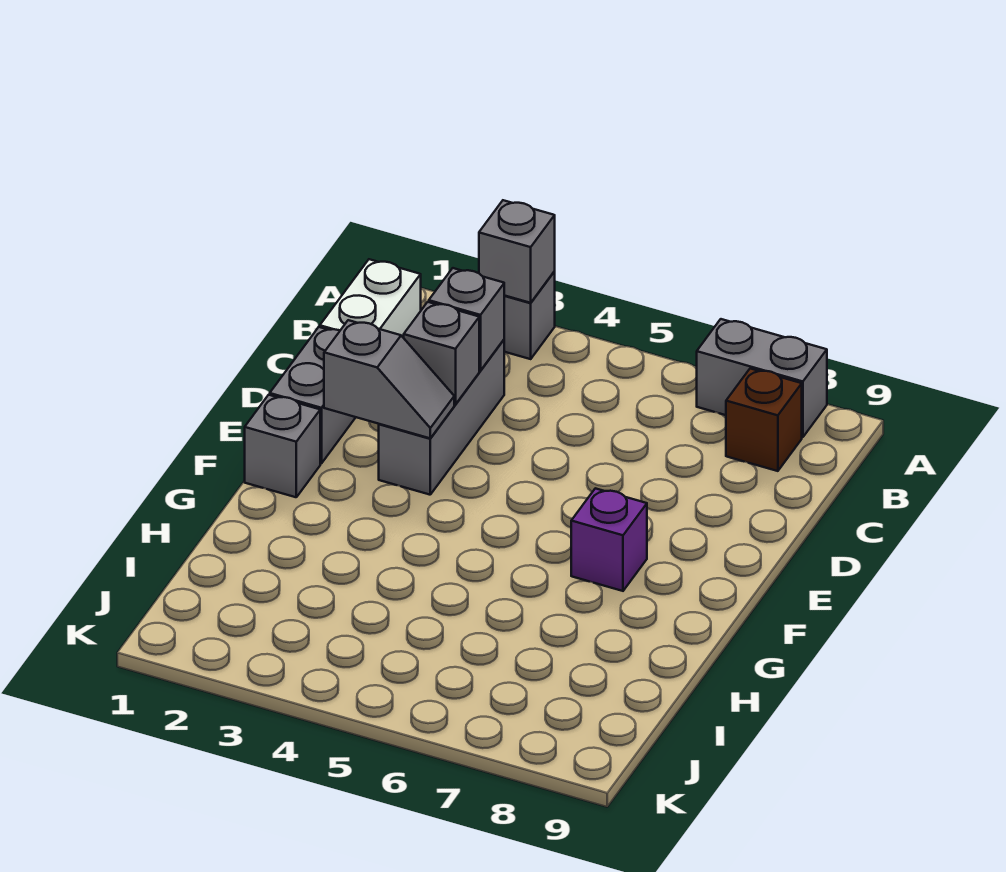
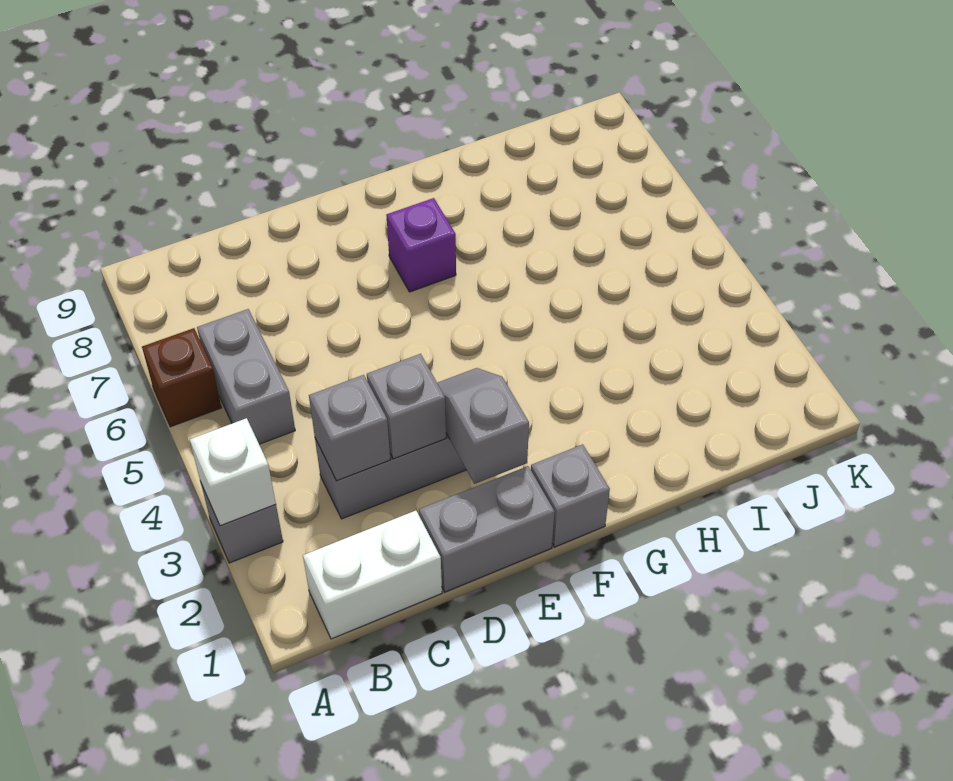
grey 1x1 brick [479,200,555,303] -> white 1x1 brick [190,418,276,526]
grey 1x2 brick [697,319,827,437] -> grey 1x2 brick moved to [197,309,295,444]
brown 1x1 brick [726,369,802,471] -> brown 1x1 brick moved to [142,328,222,427]

